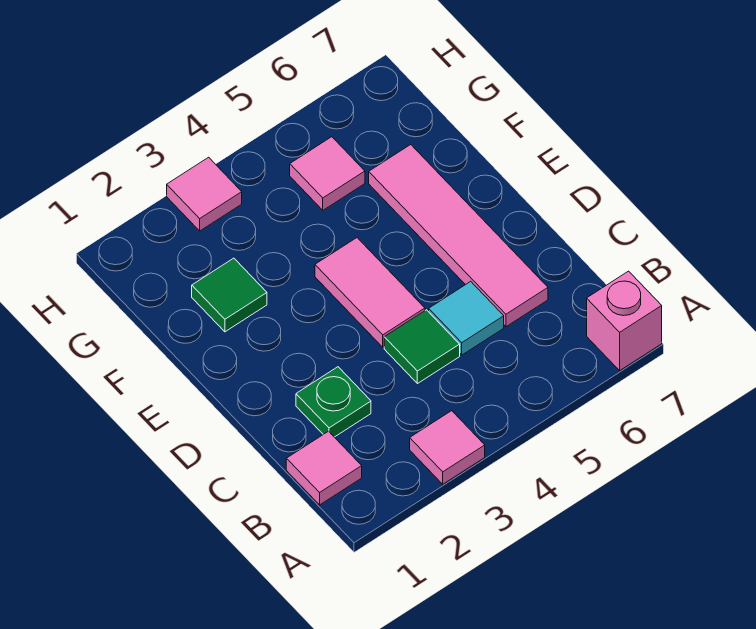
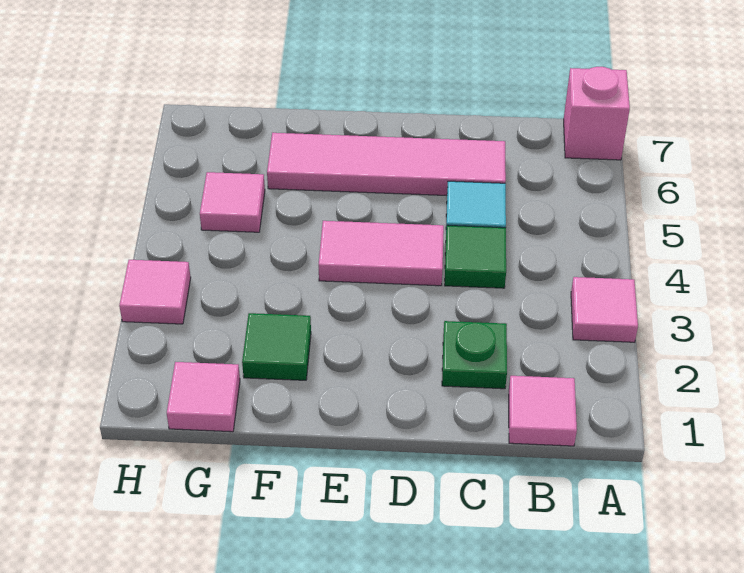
none -> pink 1x1 tile [167,362,240,432]

